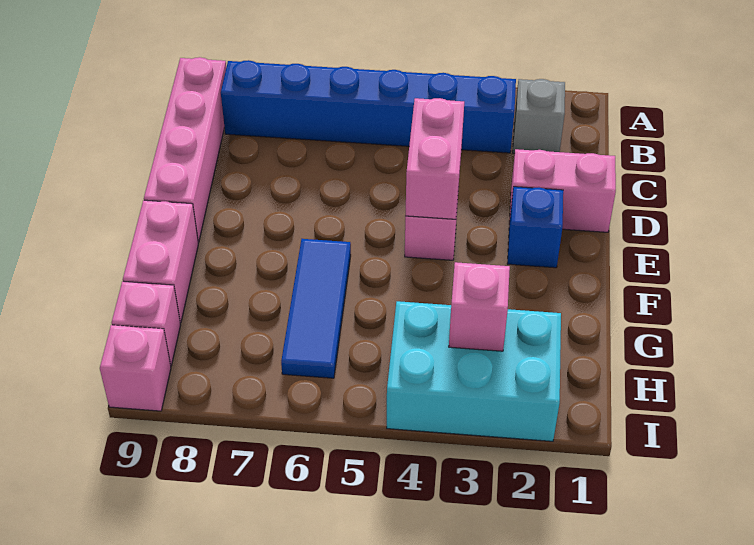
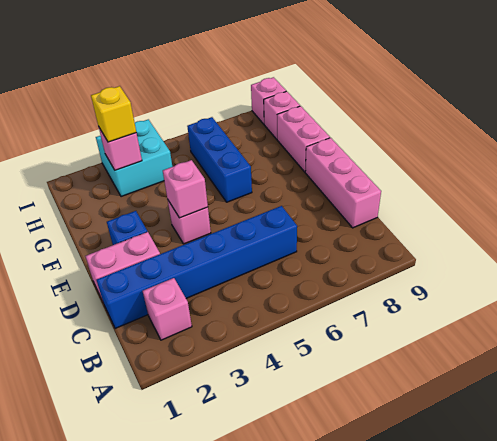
grey 1x1 brick [513,79,565,153] -> pink 1x1 brick [143,278,192,340]
blue 1x6 brick [221,60,516,153] -> blue 1x6 brick moved to [97,206,297,329]
pink 1x4 brick [144,57,226,242] -> pink 1x3 brick [305,138,381,228]
pink 1x2 brick [405,98,464,219] -> pink 1x1 brick [163,160,208,218]
blue 1x3 tile [281,239,351,378] -> blue 1x3 brick [187,117,252,202]
cyan 2x3 brick [387,301,561,441] -> cyan 2x2 brick [96,119,172,197]
none -> yellow 1x1 brick [91,86,136,142]

